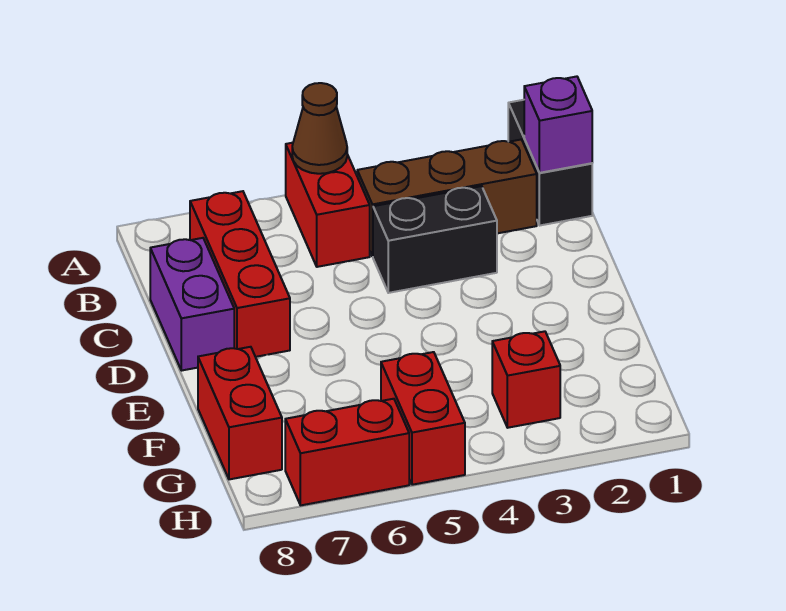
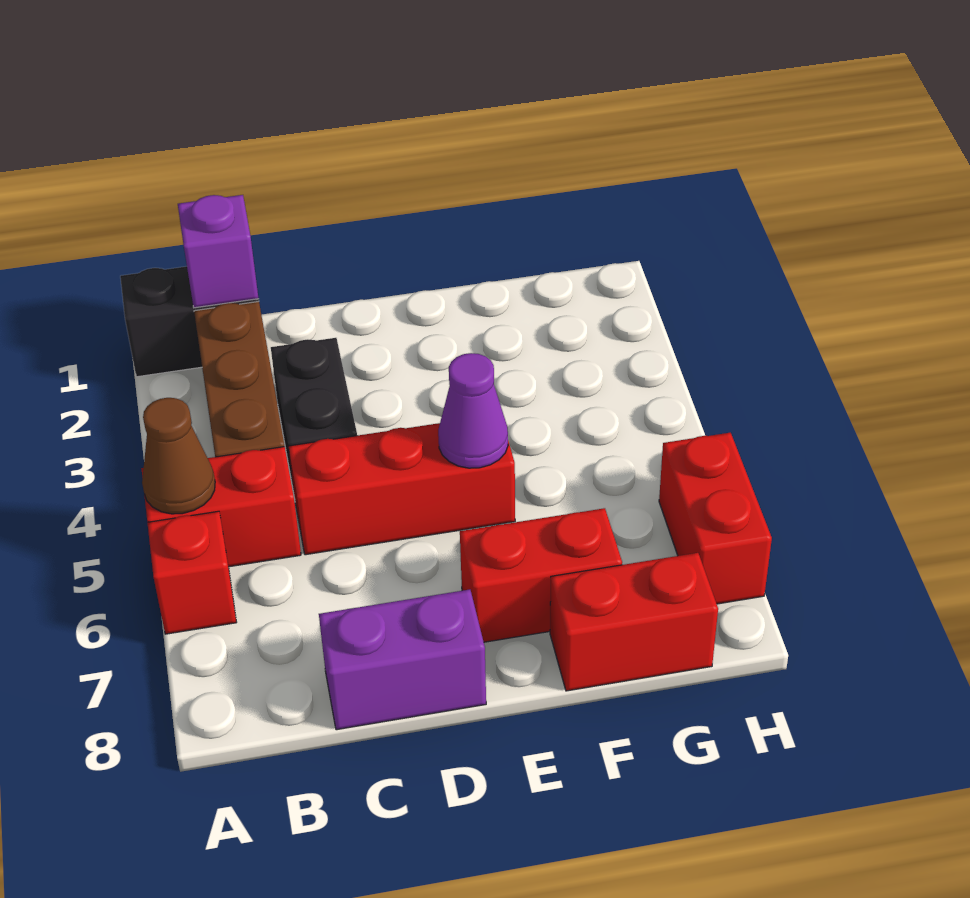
red 1x3 brick [190,191,290,357] -> red 1x3 brick moved to [288,423,515,555]
none -> purple 1x1 cone [438,353,508,468]
red 1x1 brick [492,331,560,428] -> red 1x1 brick moved to [147,511,237,634]
red 1x2 brick [381,352,465,485] -> red 1x2 brick moved to [460,508,622,642]

